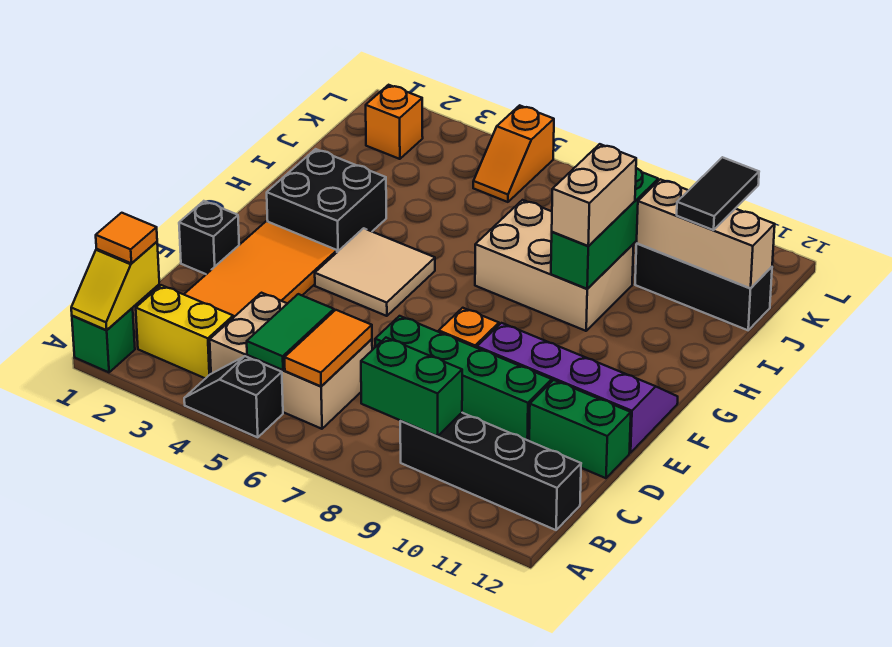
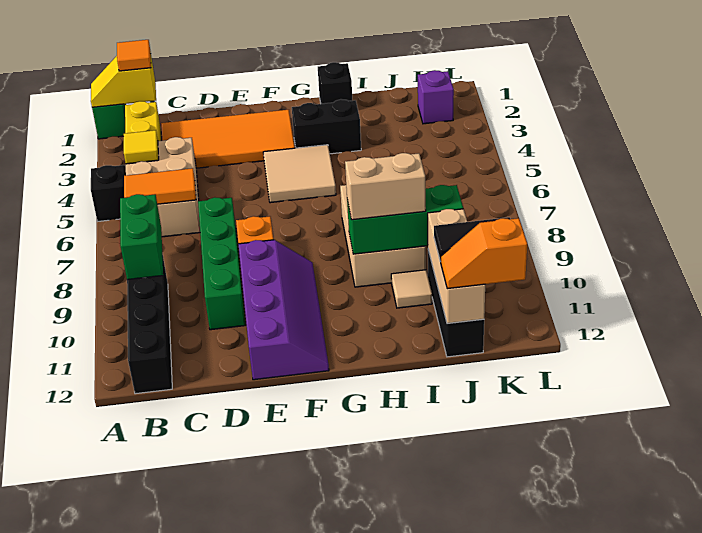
none -> yellow 1x1 tile [124,130,159,164]
green 1x2 tile [247,294,334,370] -> none
green 1x2 brick [529,380,631,478] -> none
black 1x1 brick [179,201,239,274] -> black 1x1 brick moved to [318,62,352,104]
black 2x2 brick [267,149,386,252] -> black 1x2 brick [292,99,361,154]
none -> tan 1x1 tile [391,270,432,308]
orange 1x1 brick [366,85,423,159] -> purple 1x1 brick [418,70,454,124]
orange 1x2 slope [473,105,554,202] -> orange 1x2 slope moved to [440,218,527,289]

